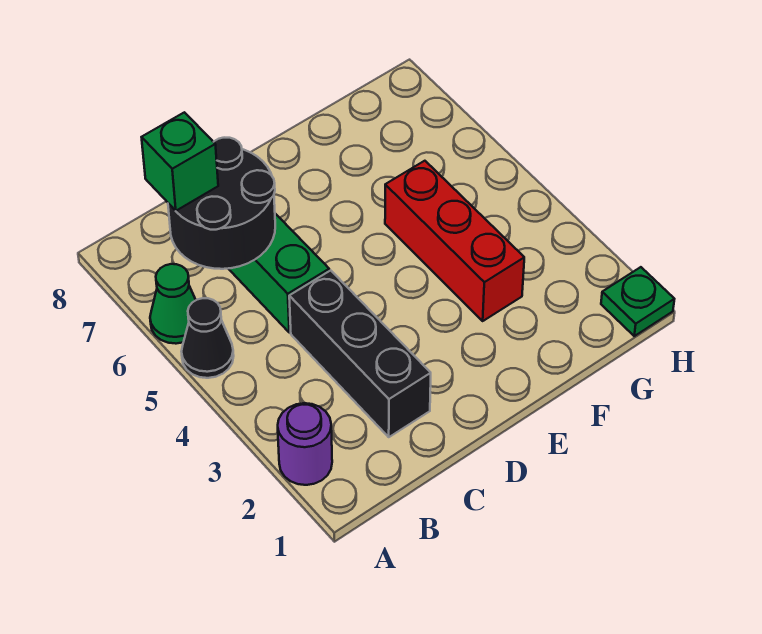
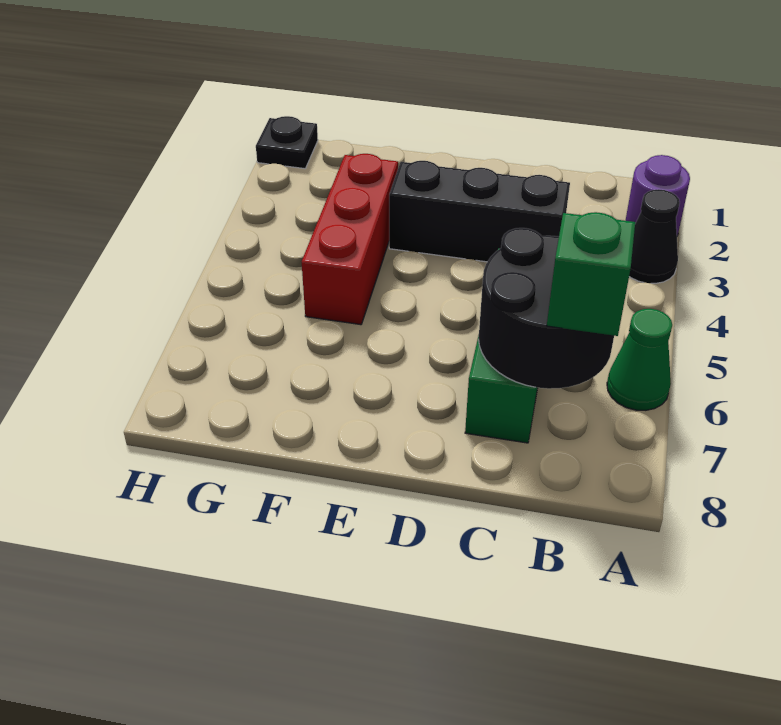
black 1x1 cone [181,298,234,378] -> black 1x1 cone moved to [629,189,680,284]
black 1x3 brick [289,270,431,437] -> black 1x3 brick turned to [389,161,570,262]
green 1x1 plate [601,267,674,336] -> black 1x1 plate [256,116,318,169]

